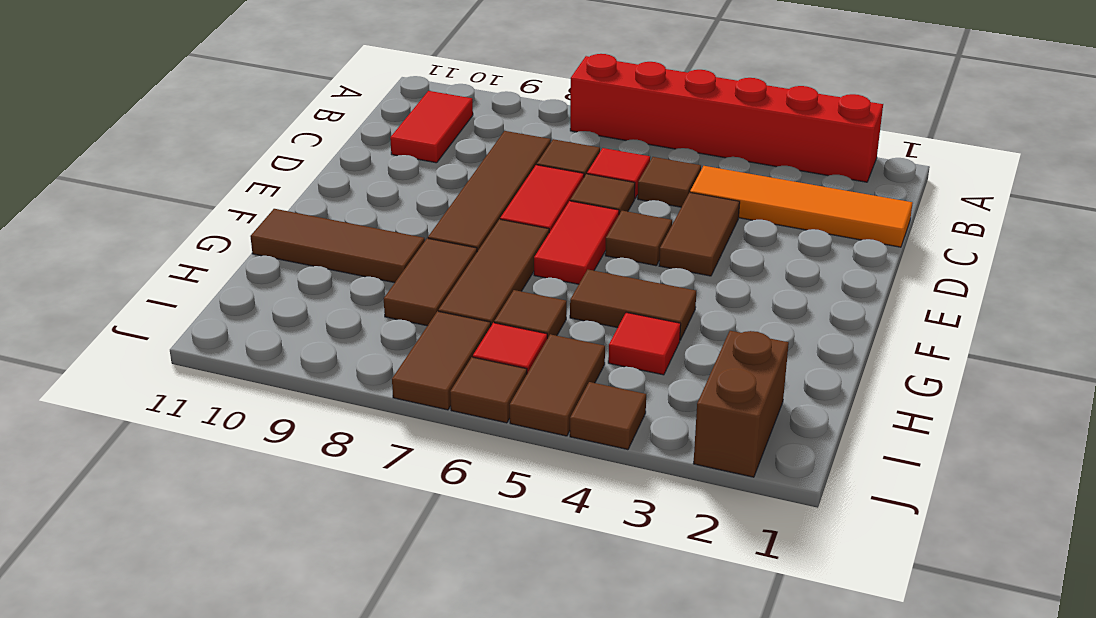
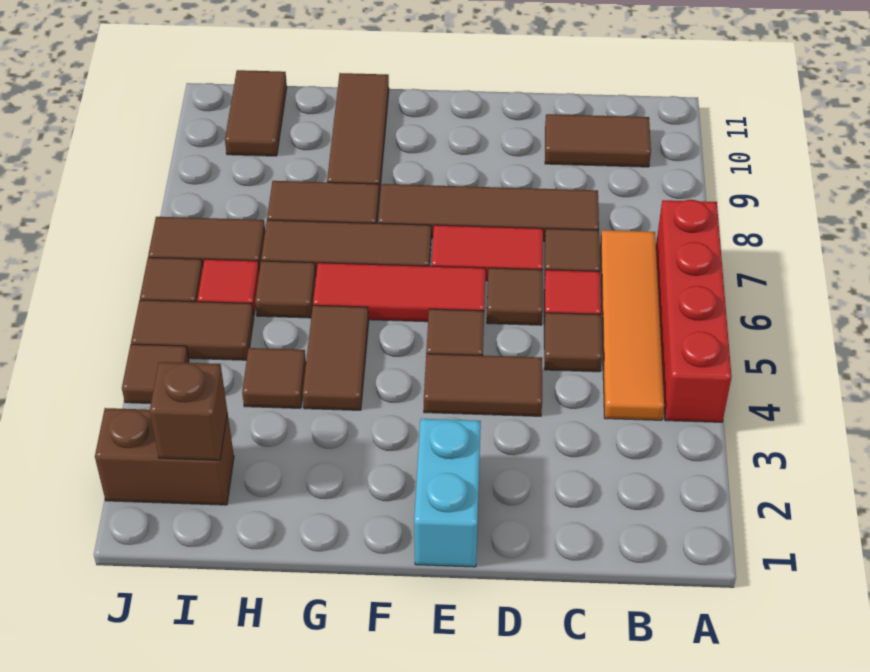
red 1x6 brick [570,54,883,182] -> red 1x4 brick [656,200,732,422]
red 1x2 tile [390,91,473,163] -> brown 1x2 tile [545,114,651,167]
orange 1x4 tile [690,166,912,247] -> orange 1x4 tile moved to [600,230,664,420]
none -> cyan 1x2 brick [414,419,481,567]
red 1x2 tile [534,201,619,284] -> red 1x3 tile [313,263,486,322]
red 1x1 tile [608,312,681,375] -> brown 1x1 tile [242,348,306,408]
none -> brown 1x1 brick [150,362,227,460]
none -> brown 1x2 tile [225,70,287,156]

